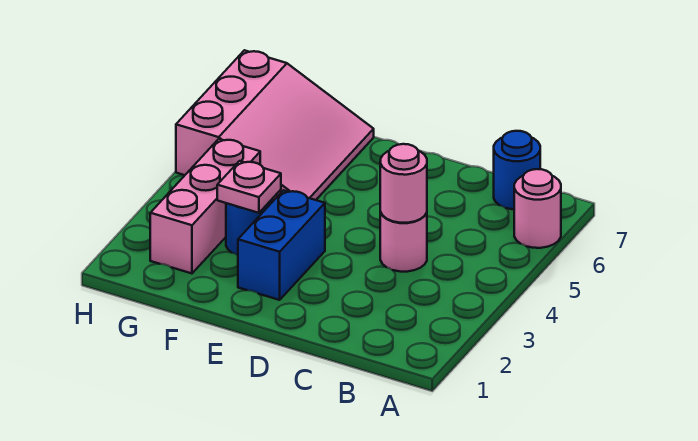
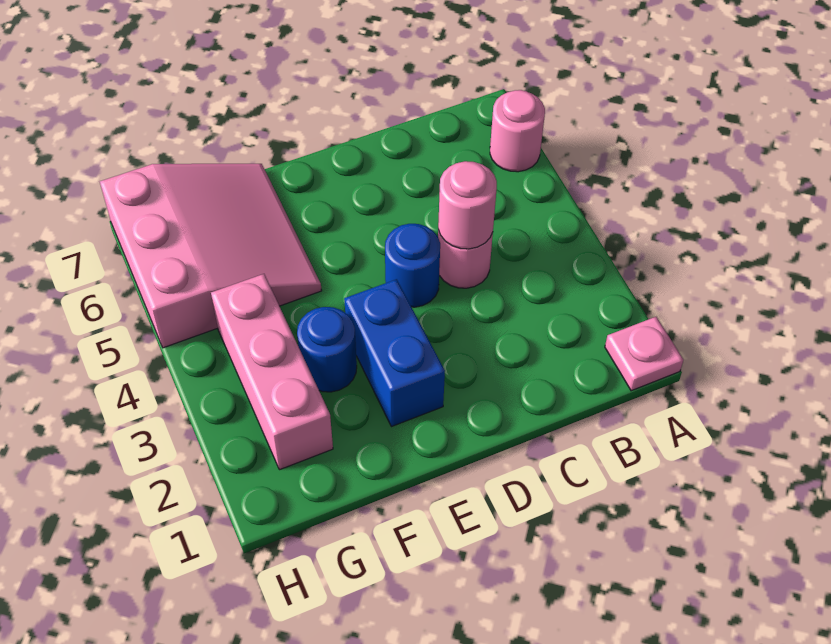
blue 1x1 round brick [494,131,540,210] -> blue 1x1 round brick moved to [385,224,440,307]
pink 1x1 plate [217,161,281,213] -> pink 1x1 plate moved to [605,317,683,391]

